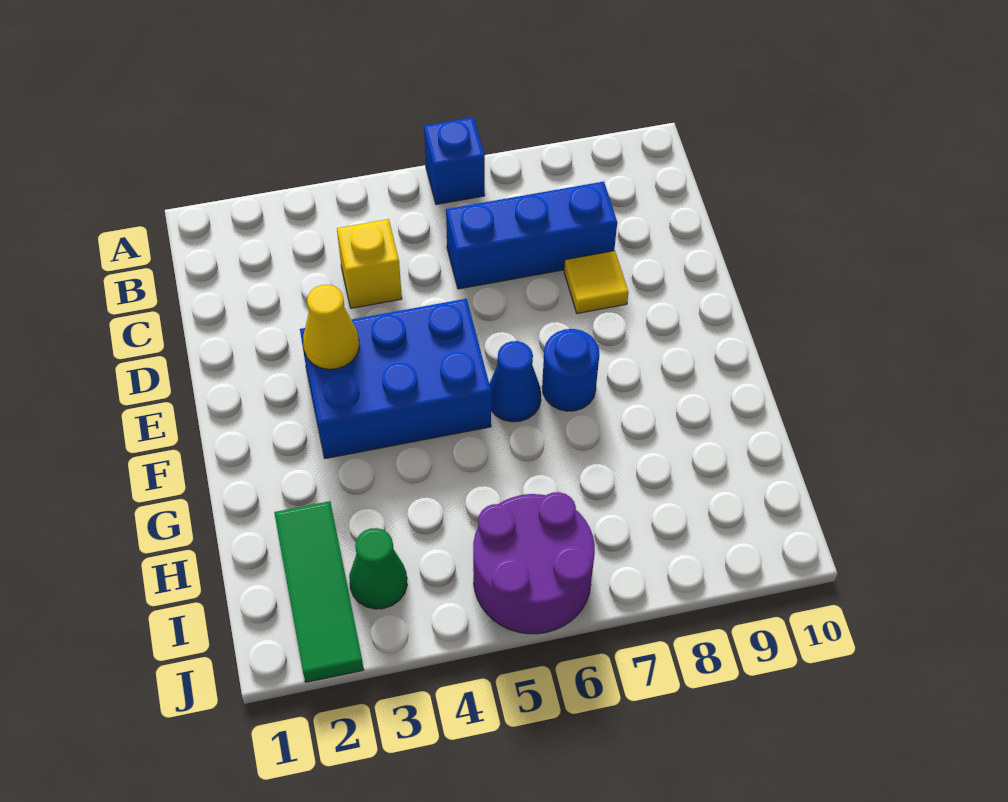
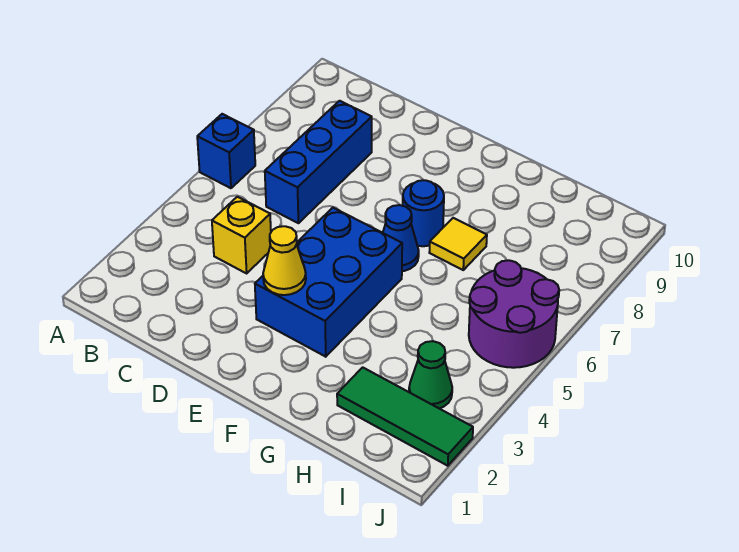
yellow 1x1 tile [564,251,628,313] -> yellow 1x1 tile moved to [429,218,487,270]

